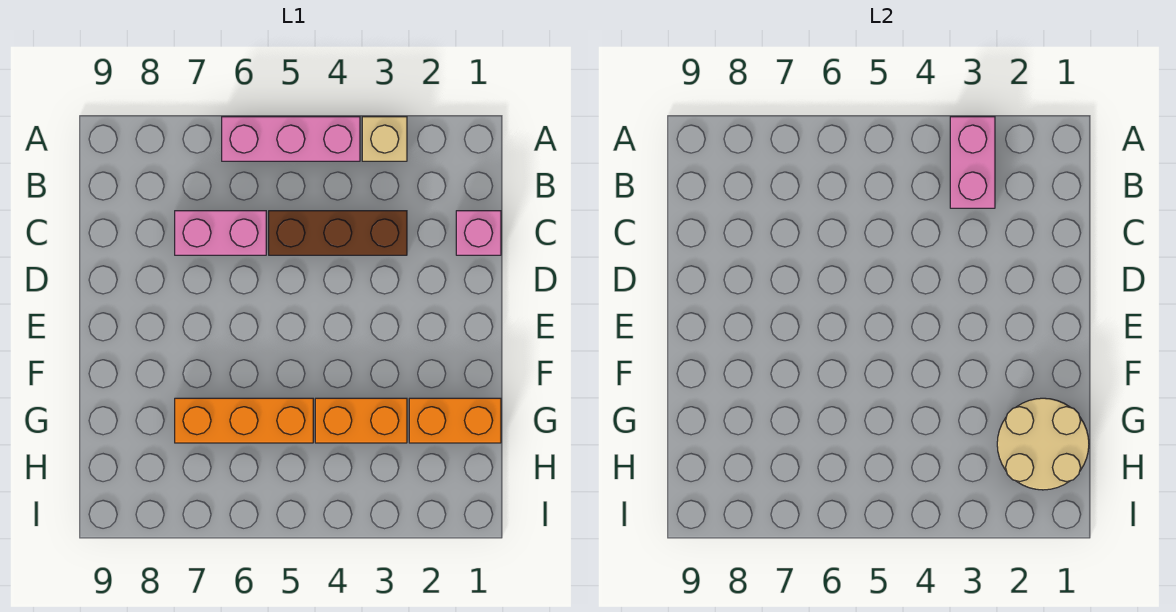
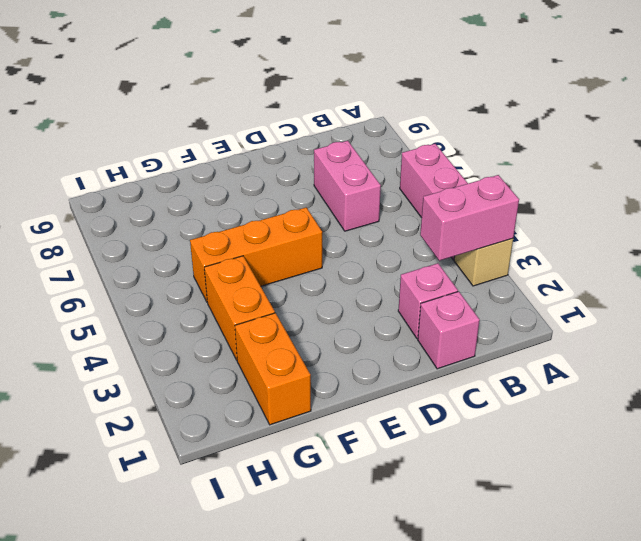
none -> pink 1x1 brick [398,263,458,339]
brown 1x3 brick [269,211,407,255] -> none
tan 2x2 round brick [997,398,1089,490] -> none
orange 1x3 brick [175,398,313,443] -> orange 1x3 brick turned to [190,207,322,301]

